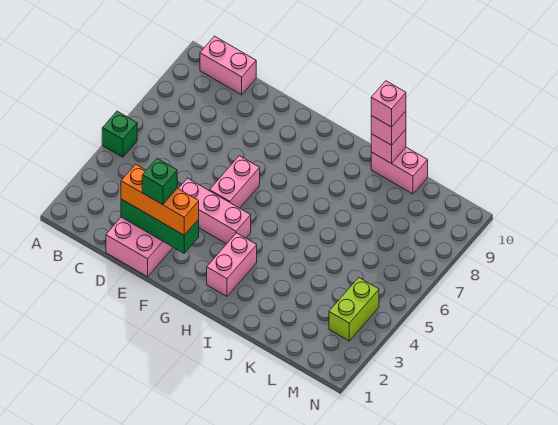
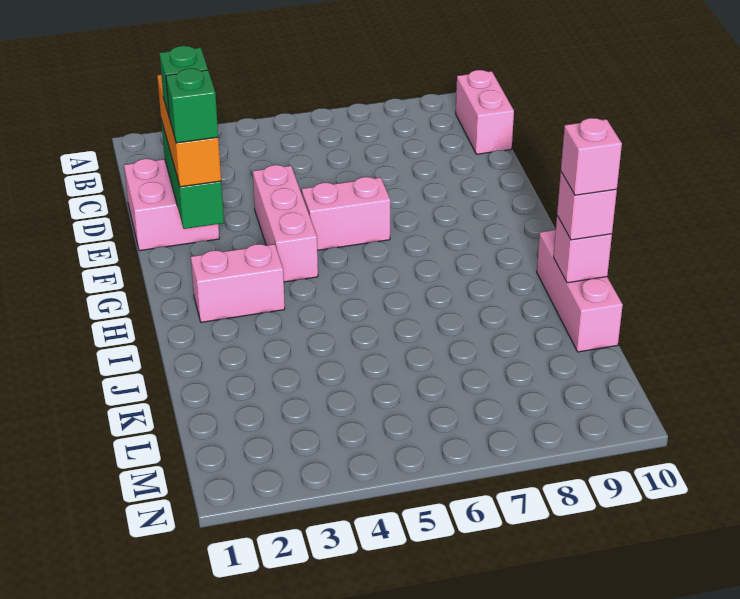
green 1x1 brick [102,111,137,157] -> green 1x1 brick moved to [166,69,218,143]
pink 1x2 brick [371,147,428,194] -> pink 1x3 brick [537,230,623,352]
lime 1x2 brick [329,278,379,341] -> none

